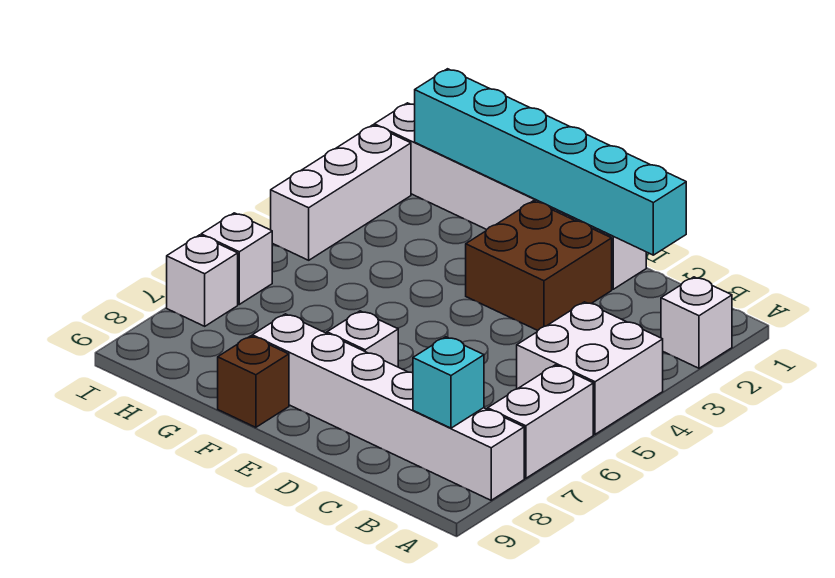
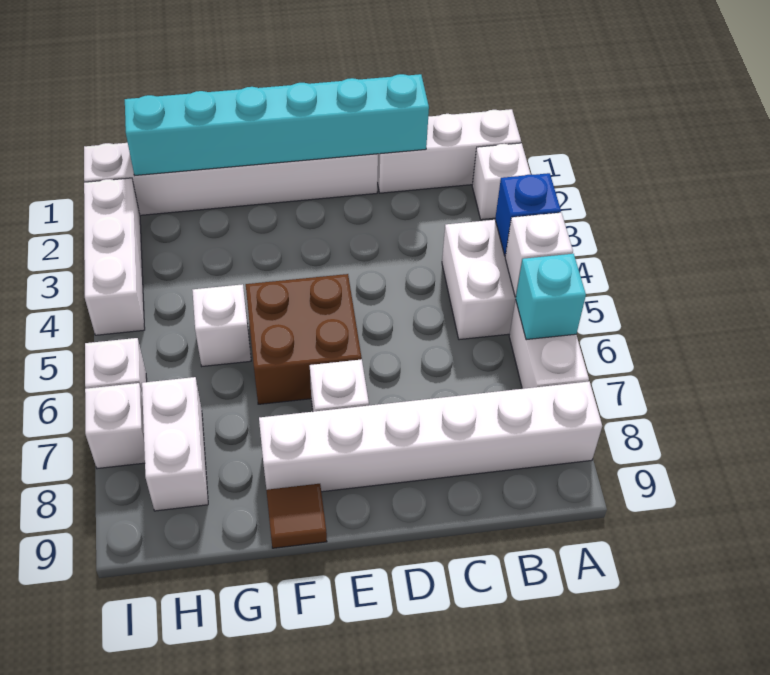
none -> white 1x3 brick [377,109,521,193]
none -> blue 1x1 brick [495,173,561,256]
none -> white 1x1 brick [505,213,573,297]
cyan 1x1 brick [413,337,484,428] -> cyan 1x1 brick moved to [516,254,586,340]
brown 2x2 brick [466,201,612,330] -> brown 2x2 brick moved to [246,274,362,404]
brown 1x1 brick [218,336,289,427] -> brown 1x1 tile [266,484,327,548]
none -> white 1x1 brick [192,284,251,366]
none -> white 1x2 brick [142,377,208,511]

